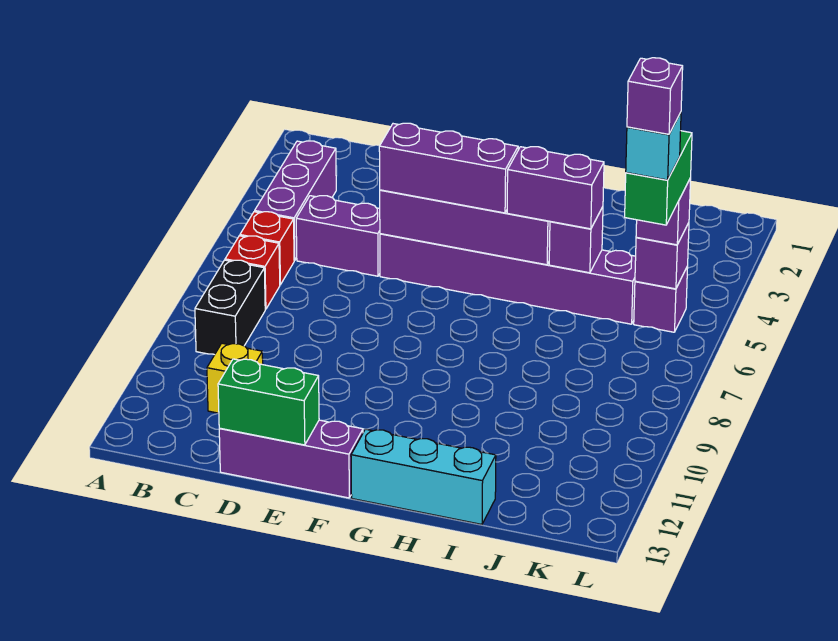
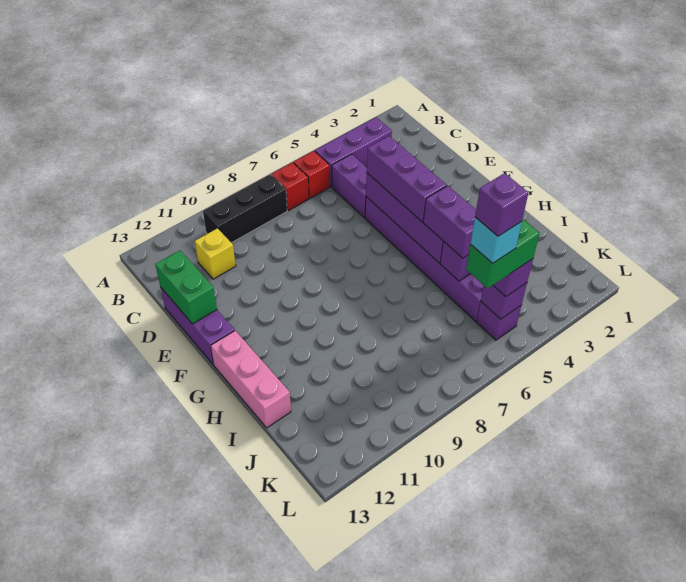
black 1x2 brick [195,260,265,355] -> black 1x3 brick [203,174,287,243]
cyan 1x3 brick [351,429,496,524] -> pink 1x3 brick [211,331,291,428]

